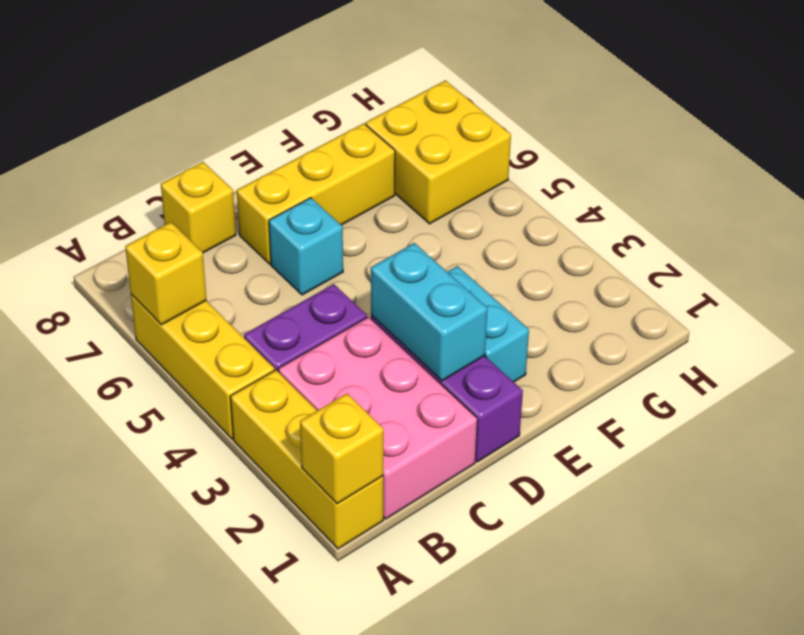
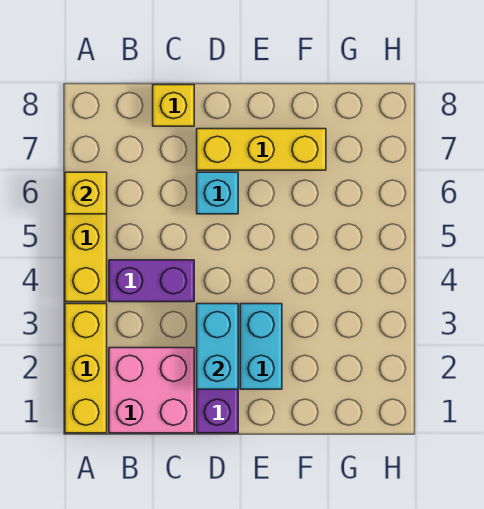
yellow 1x1 brick [300,393,384,504] -> none
pink 2x3 brick [278,317,477,519] -> pink 2x2 brick [109,348,194,433]
yellow 2x2 brick [366,80,511,224] -> none

